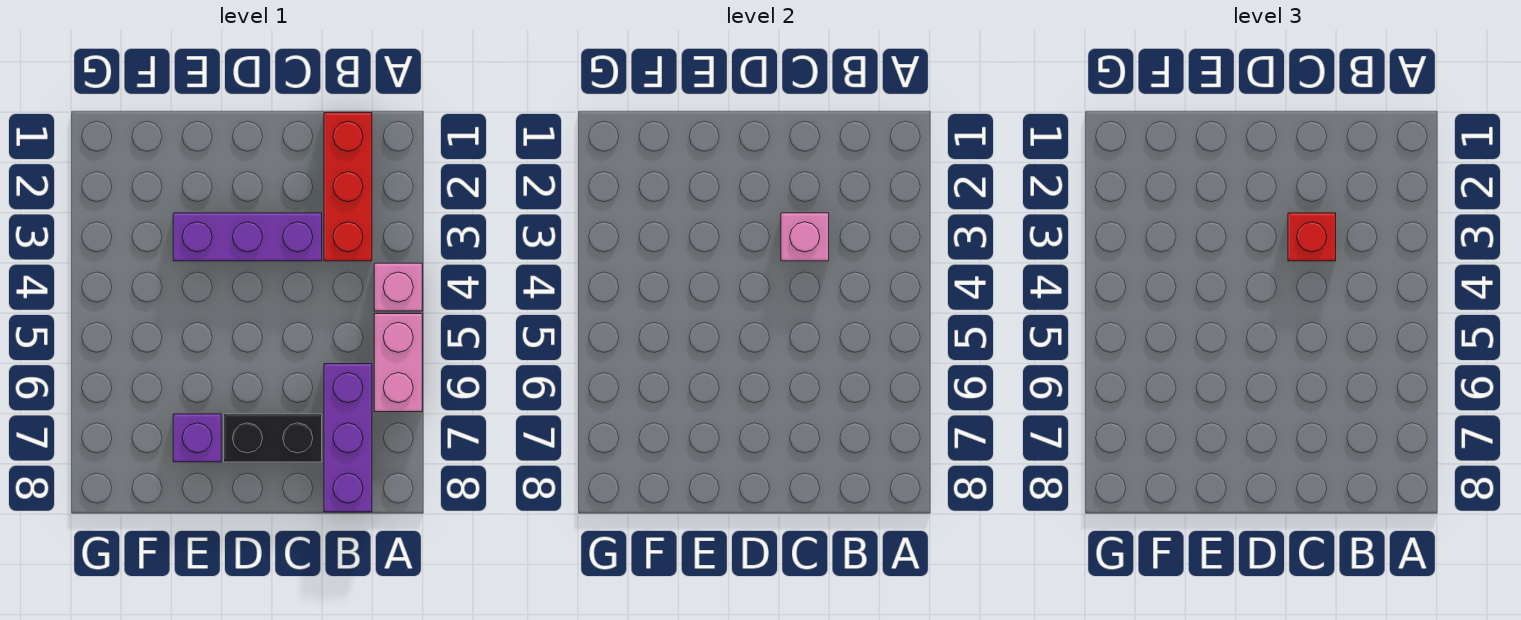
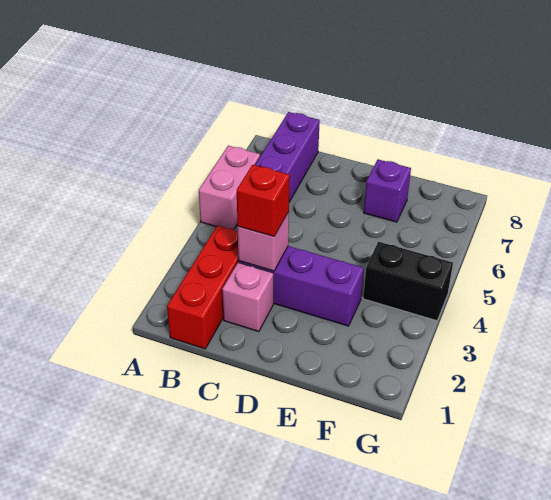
pink 1x1 brick [374,263,422,311] -> pink 1x1 brick moved to [222,262,273,332]
black 1x2 brick [224,414,322,462] -> black 1x2 brick moved to [363,242,453,321]

